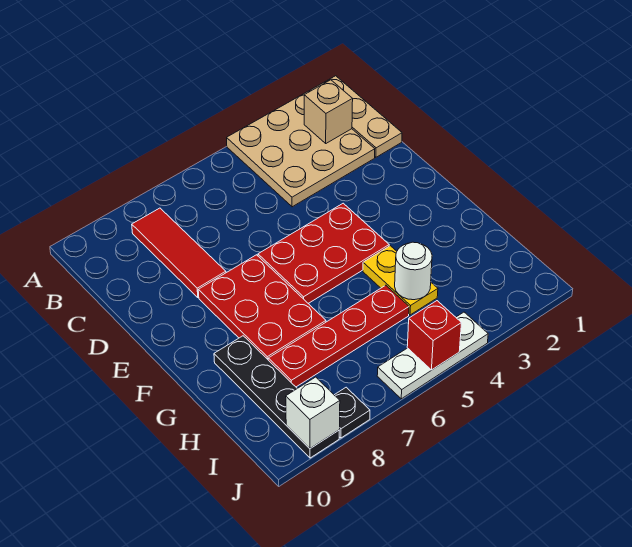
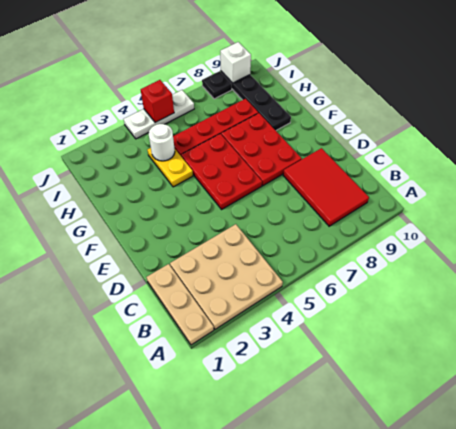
tan 1x1 brick [304,80,353,143] -> none
red 1x3 tile [132,208,226,297] -> red 2x3 tile [283,148,369,226]
red 2x3 plate [258,203,389,303] -> red 2x3 plate turned to [181,134,262,209]

